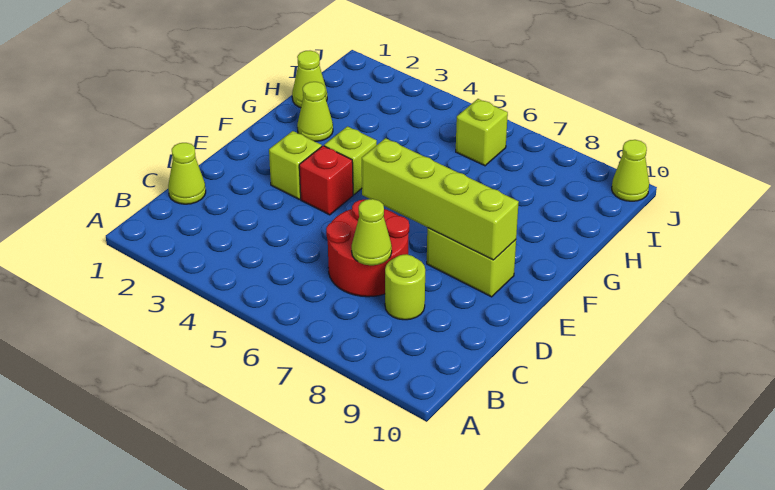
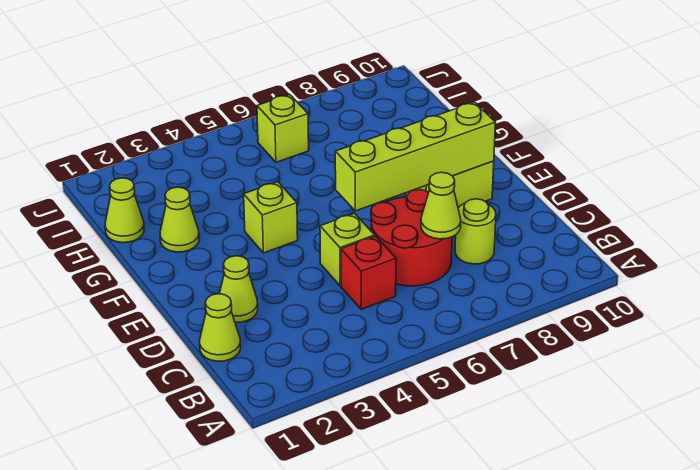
lime 1x1 brick [269,131,322,199] -> lime 1x1 brick moved to [320,213,375,286]
red 1x1 brick [299,146,353,215] -> red 1x1 brick moved to [341,236,396,309]
lime 1x1 cone [612,140,649,201] -> lime 1x1 cone moved to [219,256,258,322]

